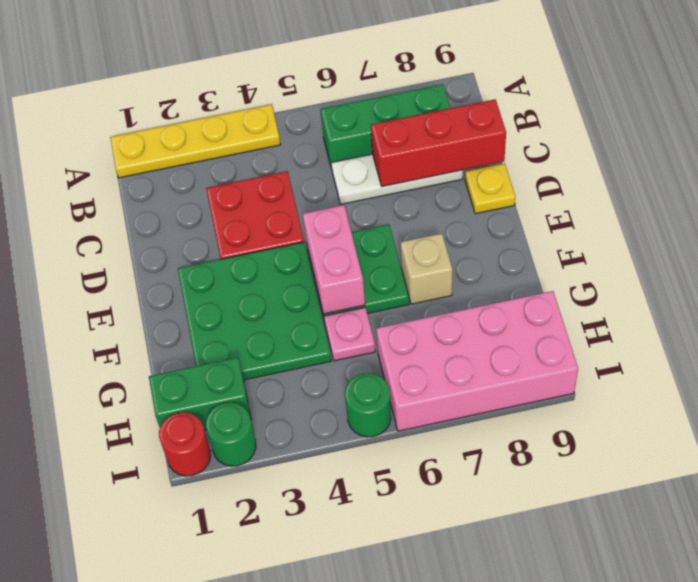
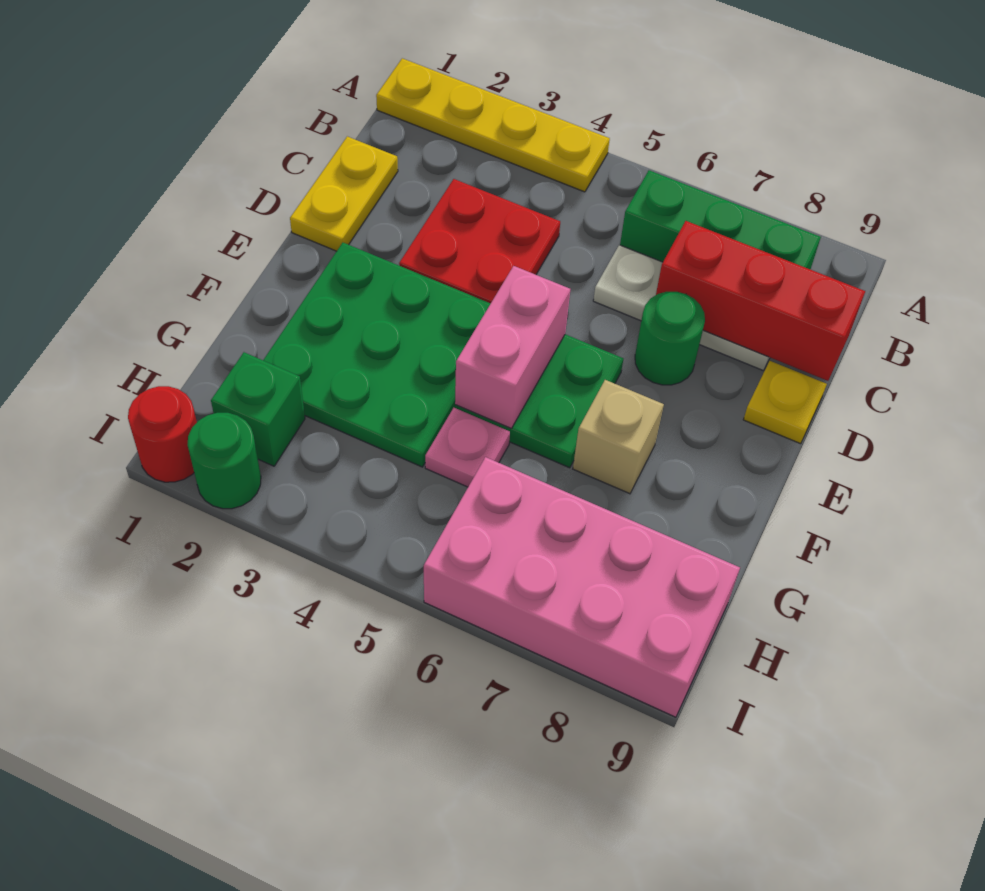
none -> yellow 1x2 plate [290,136,398,251]
green 1x2 brick [149,358,251,430] -> green 1x1 brick [211,352,305,466]
green 1x1 round brick [345,373,391,437] -> green 1x1 round brick moved to [635,292,705,385]

